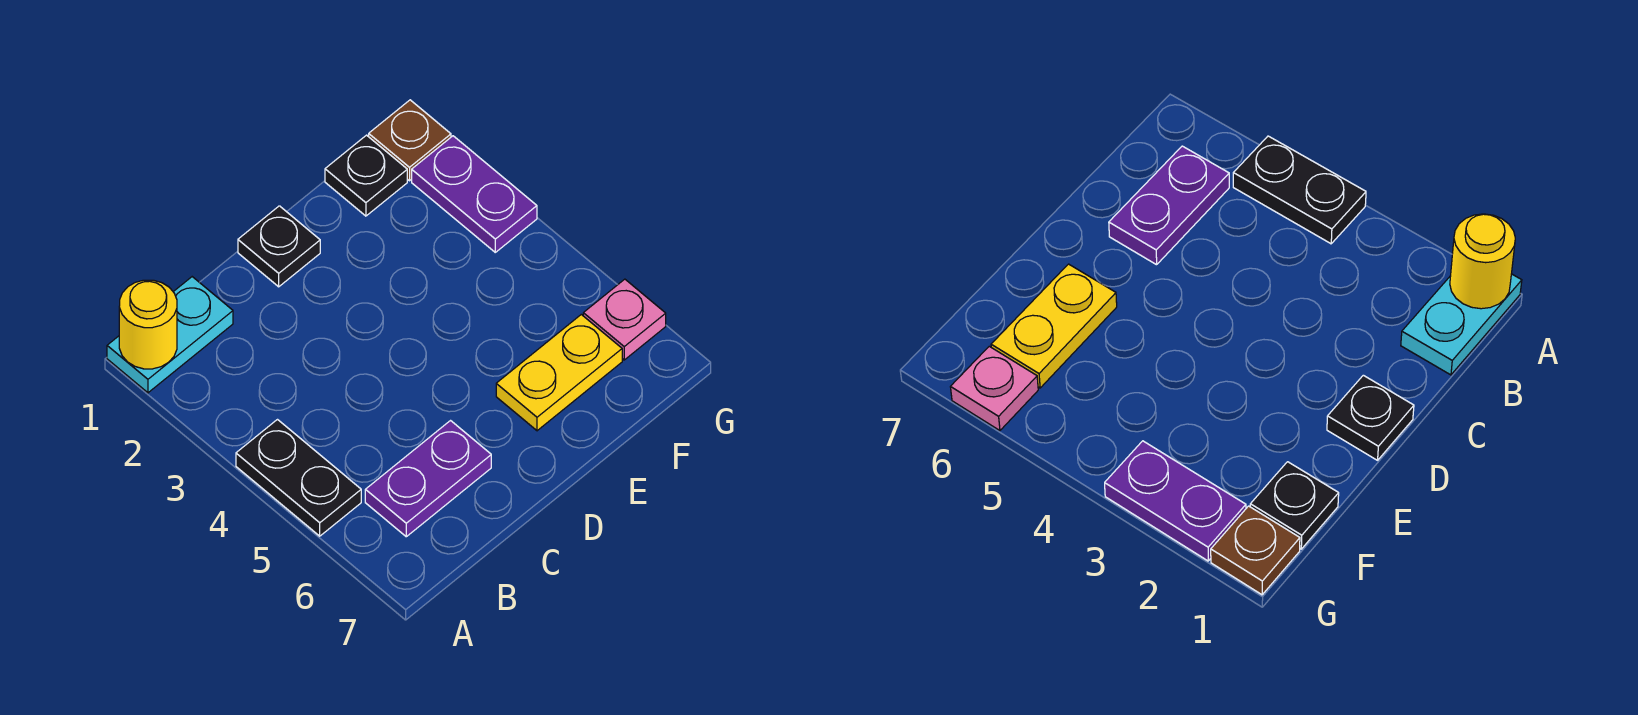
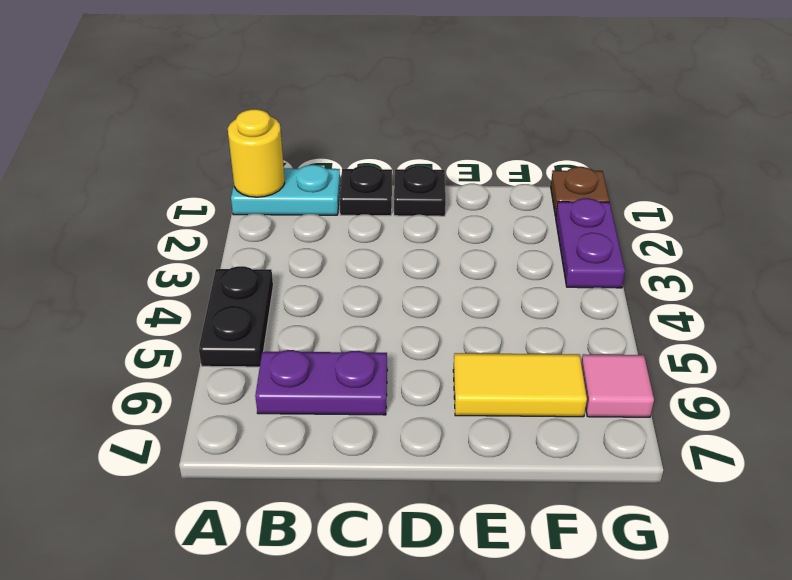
yellow 1x2 plate [496,315,622,431] -> yellow 1x2 tile [453,353,587,417]
black 1x1 plate [325,135,407,216] -> black 1x1 plate moved to [340,165,392,216]
pink 1x1 plate [583,279,666,360] -> pink 1x1 tile [581,354,654,417]

